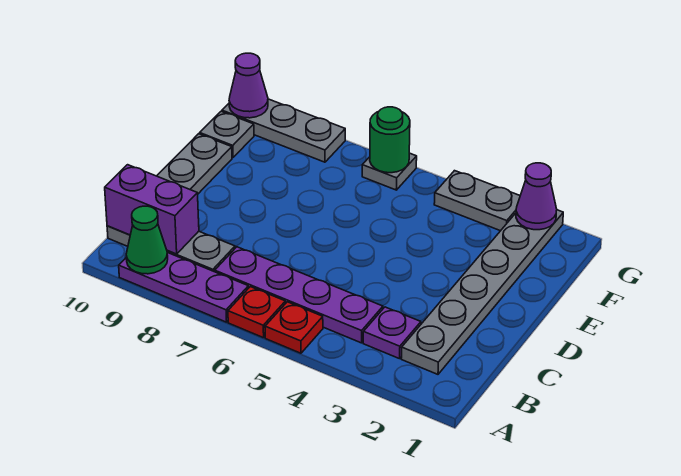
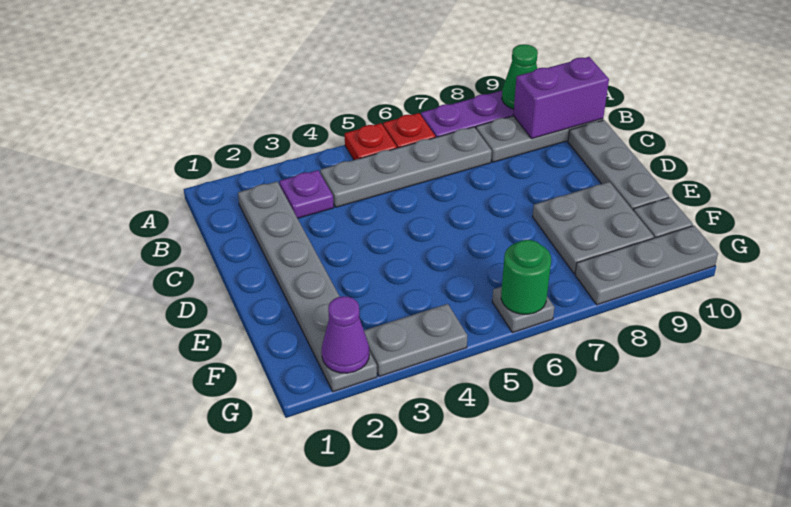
purple 1x4 plate [215,247,383,343] -> grey 1x4 plate [320,127,492,207]
none -> grey 2x2 plate [533,182,654,274]
purple 1x1 cone [229,53,268,118] -> none

